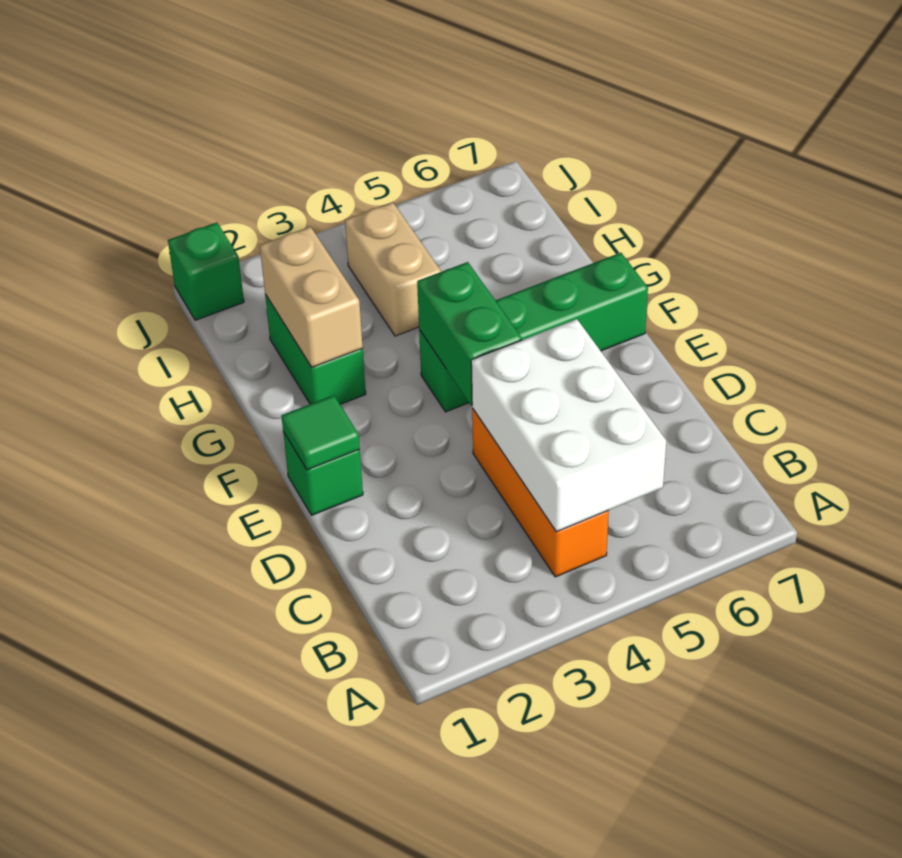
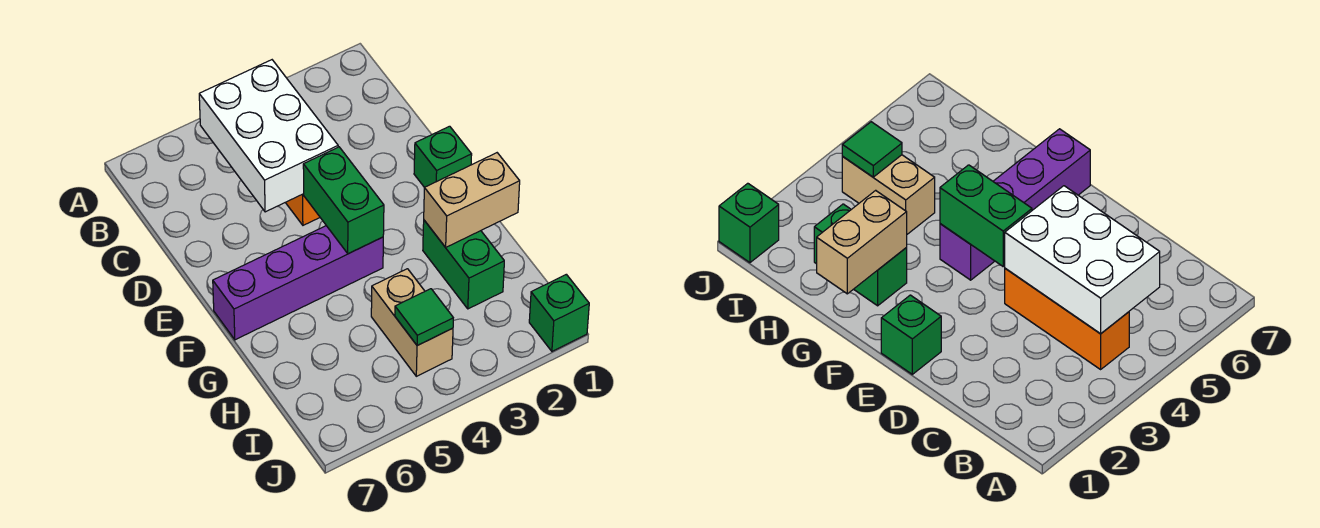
green 1x1 tile [282,395,360,470] -> green 1x1 tile moved to [395,289,453,346]
green 1x4 brick [419,253,648,412] -> purple 1x4 brick [213,226,383,340]
tan 1x2 brick [260,227,363,367] -> tan 1x2 brick turned to [424,153,520,247]

